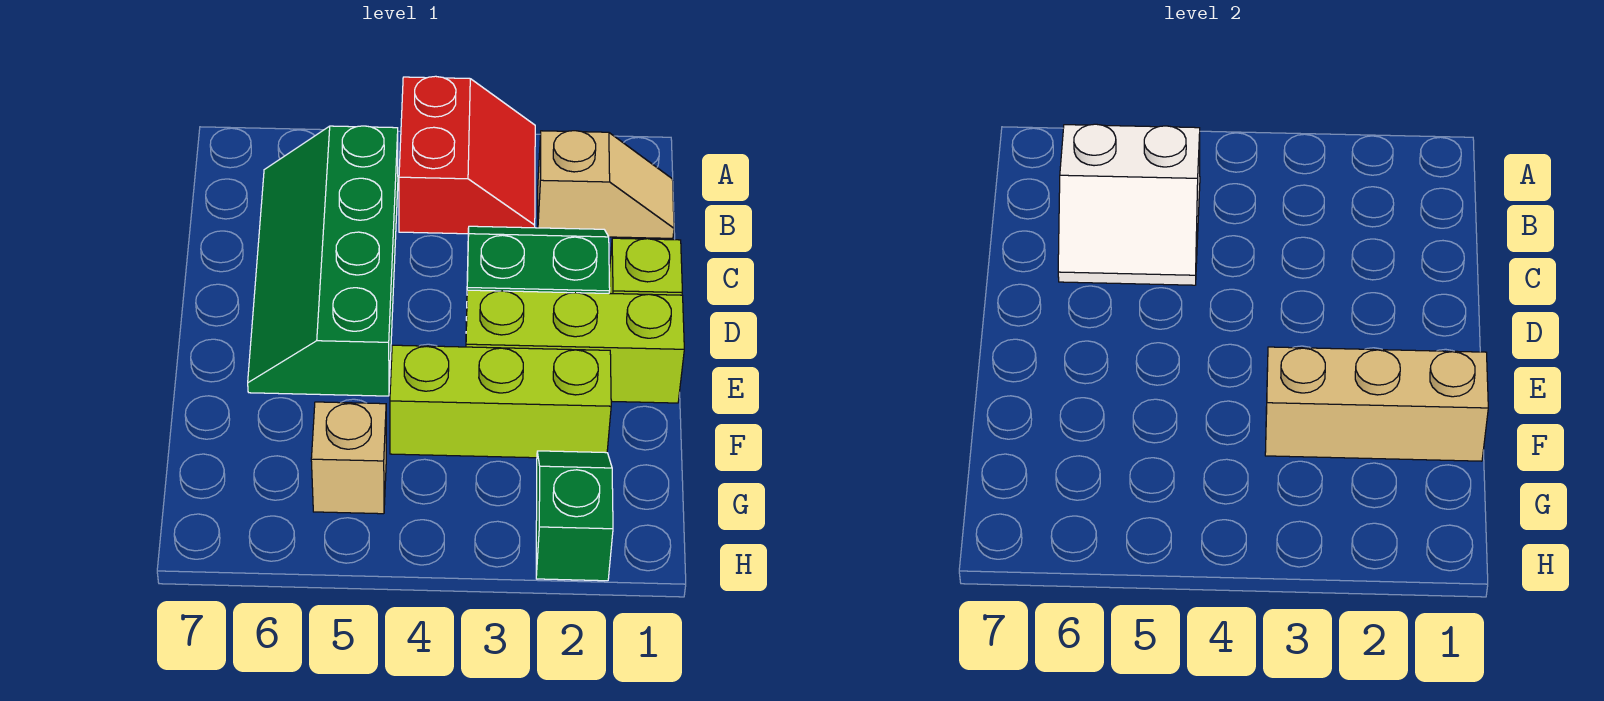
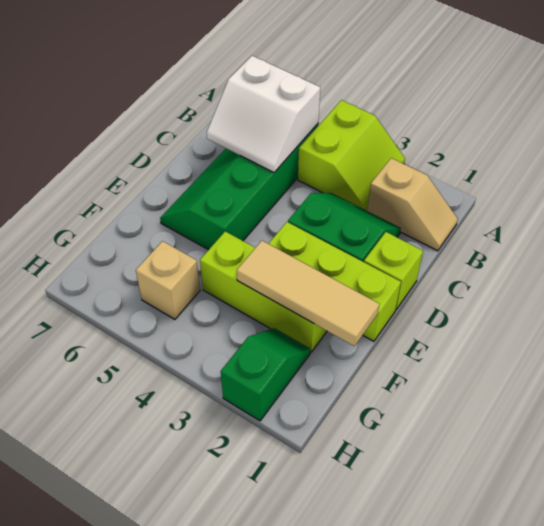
red 2x2 slope [399,76,535,234] -> lime 2x2 slope [298,100,405,211]
tan 1x3 brick [1265,347,1488,461] -> tan 1x3 tile [237,241,379,346]

